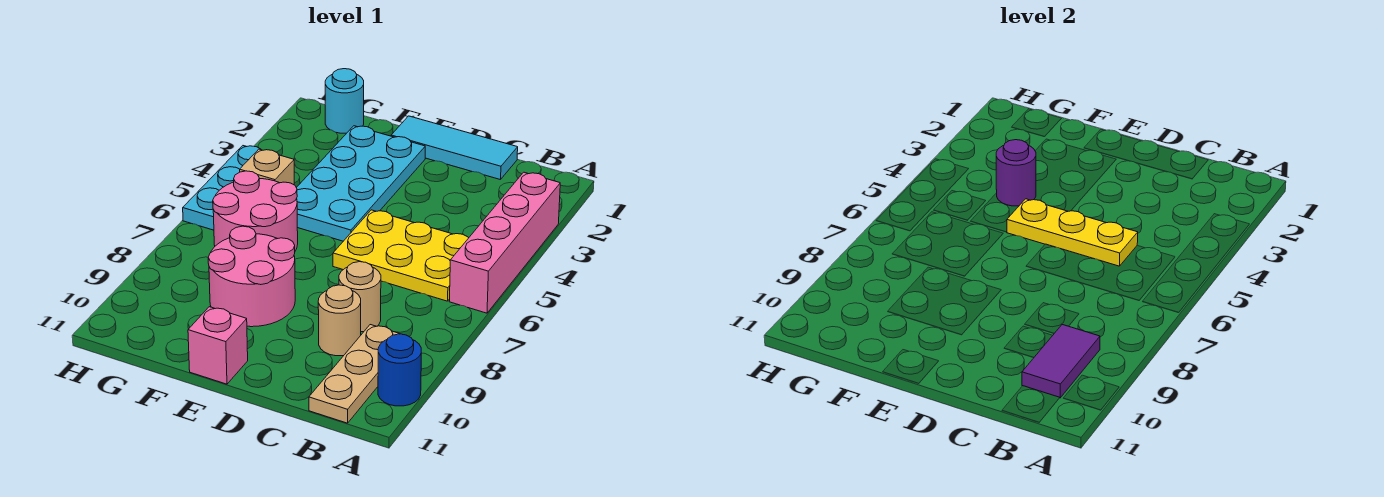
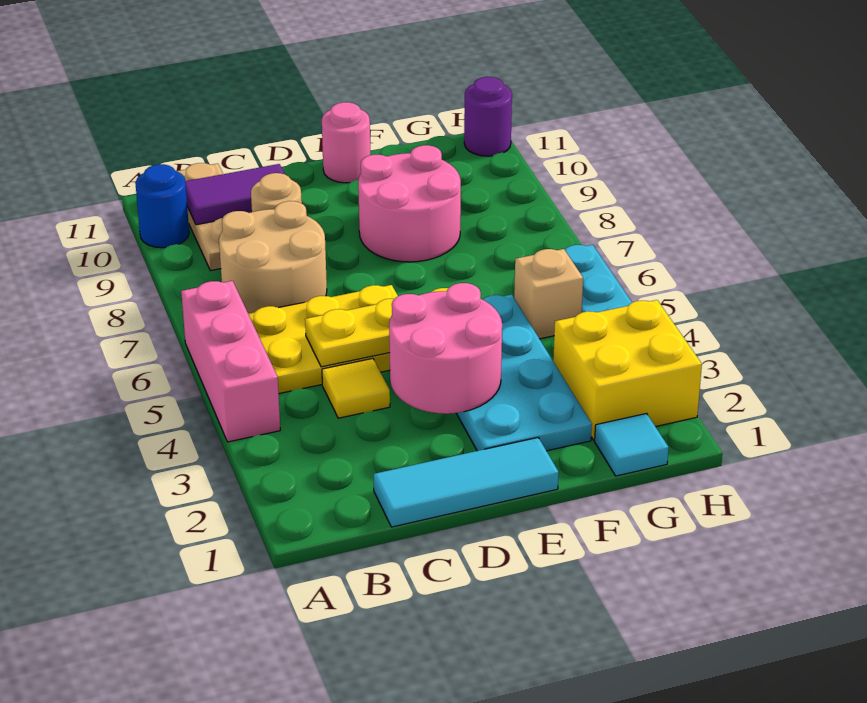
pink 1x4 brick [449,172,560,313] -> pink 1x3 brick [181,281,280,442]
purple 1x2 tile [1022,325,1100,398] -> purple 1x2 tile turned to [185,164,285,225]
none -> yellow 1x1 tile [322,358,390,418]
tan 1x1 round brick [339,262,381,332] -> tan 2x2 round brick [219,201,327,314]
pink 1x1 brick [188,307,248,384] -> pink 1x1 round brick [322,102,370,183]
purple 1x1 round brick [996,140,1036,206] -> purple 1x1 round brick moved to [464,77,512,156]
pink 2x2 round brick [213,171,298,251] -> pink 2x2 round brick moved to [389,283,502,414]
cyan 1x1 round brick [325,69,364,133] -> cyan 1x1 tile [595,414,669,476]
none -> yellow 2x2 brick [553,300,702,440]

